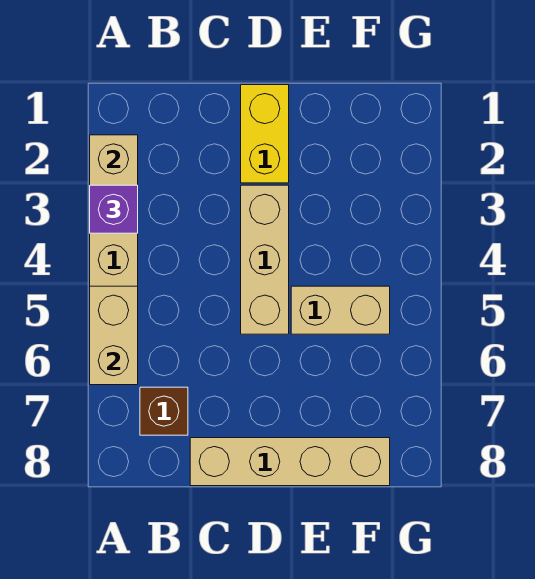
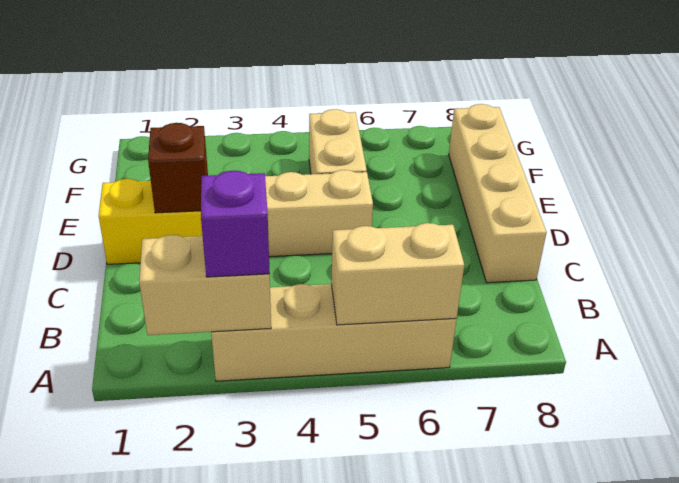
brown 1x1 brick [140,387,188,435] -> brown 1x1 brick moved to [148,123,208,213]

